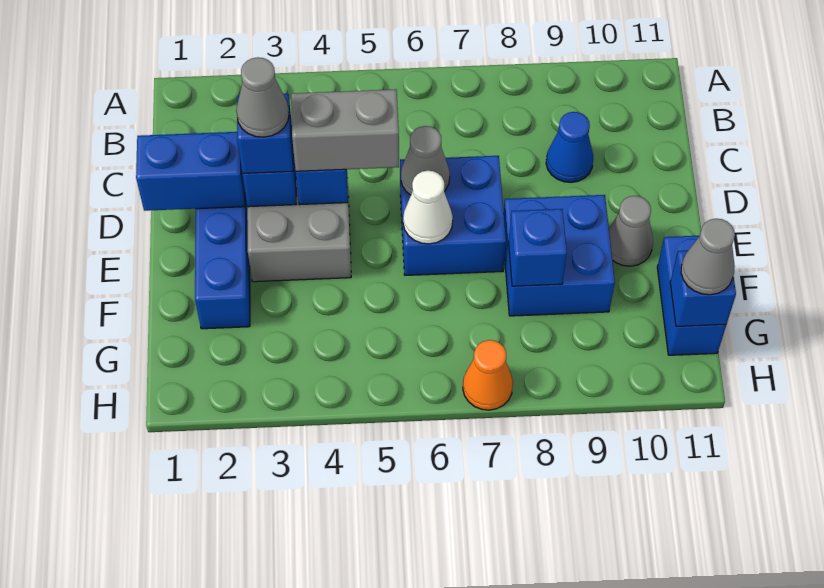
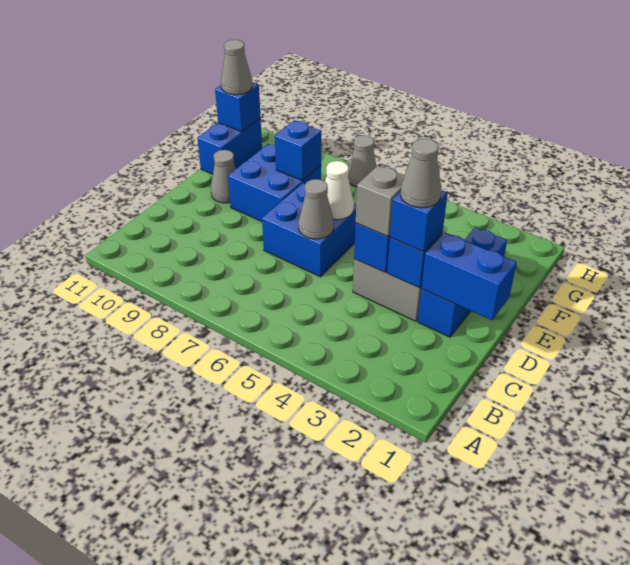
blue 1x1 cone [546,112,593,183] -> none
grey 1x2 brick [291,89,399,171] -> grey 1x1 brick [356,166,404,237]
orange 1x1 cone [463,340,513,410] -> grey 1x1 cone [348,135,377,187]

